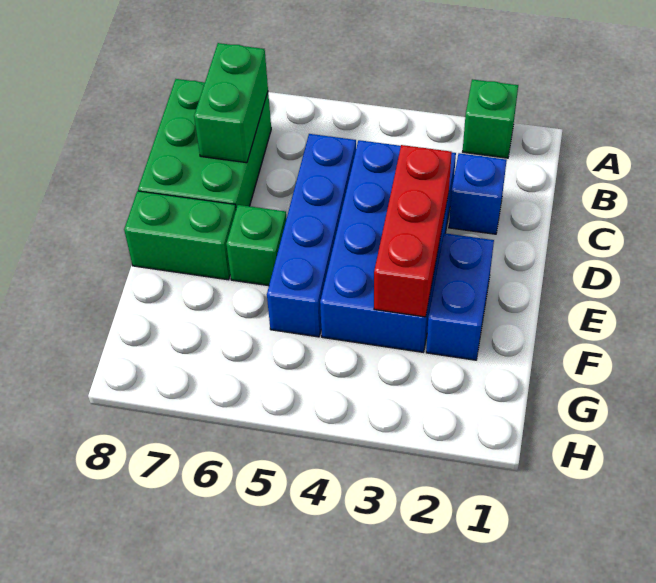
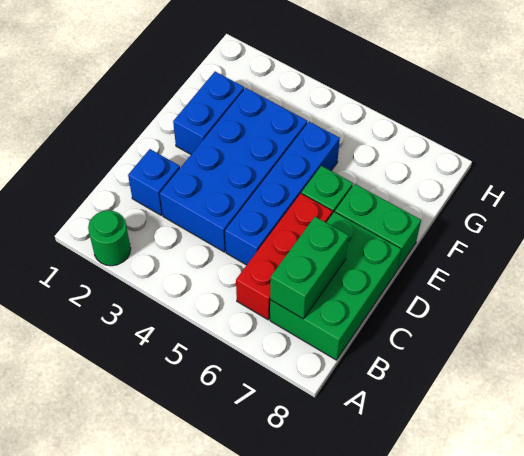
green 1x1 brick [463,79,518,158] -> green 1x1 round brick [88,210,131,266]
red 1x3 brick [374,145,452,317] -> red 1x3 brick moved to [236,193,332,320]

